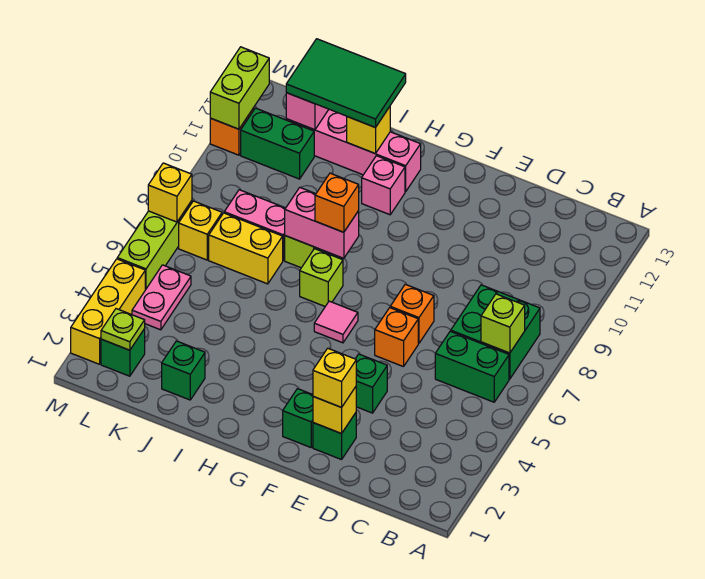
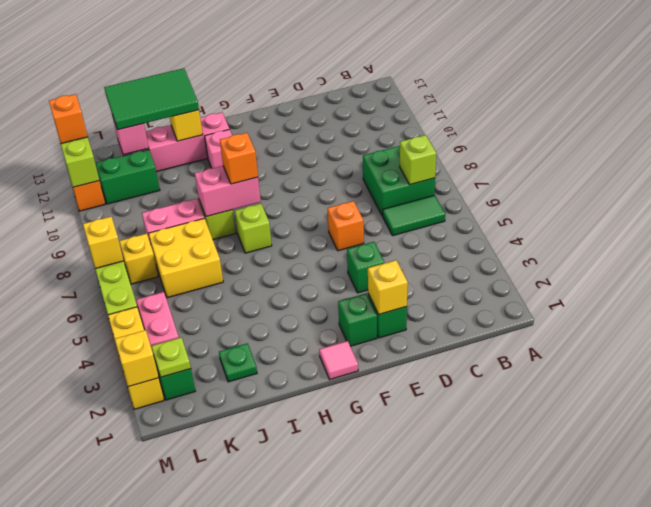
green 1x2 brick [435,331,509,402] -> green 1x2 tile [383,195,445,236]
yellow 1x1 brick [313,348,356,407] -> yellow 1x1 brick moved to [115,330,159,387]
orange 1x1 brick [390,284,434,343] -> orange 1x1 brick moved to [49,94,88,144]
pink 1x1 tile [314,301,358,343] -> pink 1x1 tile moved to [319,341,358,379]
green 1x1 brick [162,341,205,400] -> green 1x1 plate [219,343,257,382]
yellow 1x2 brick [209,213,283,284] -> yellow 2x2 brick [148,218,223,298]

